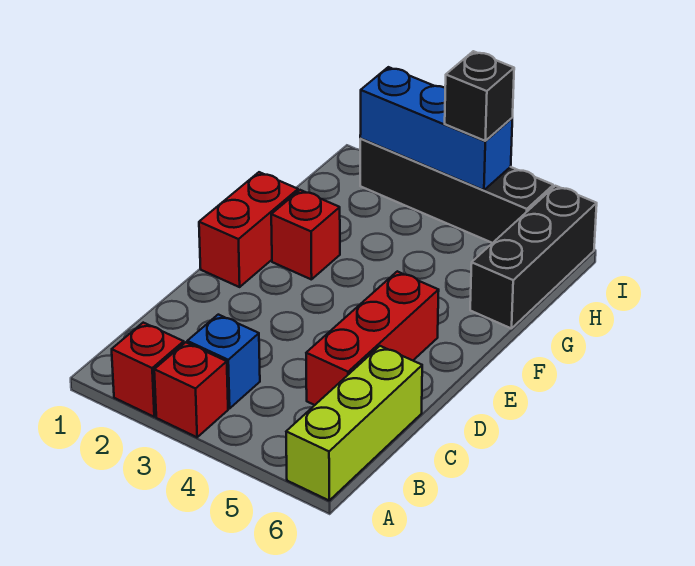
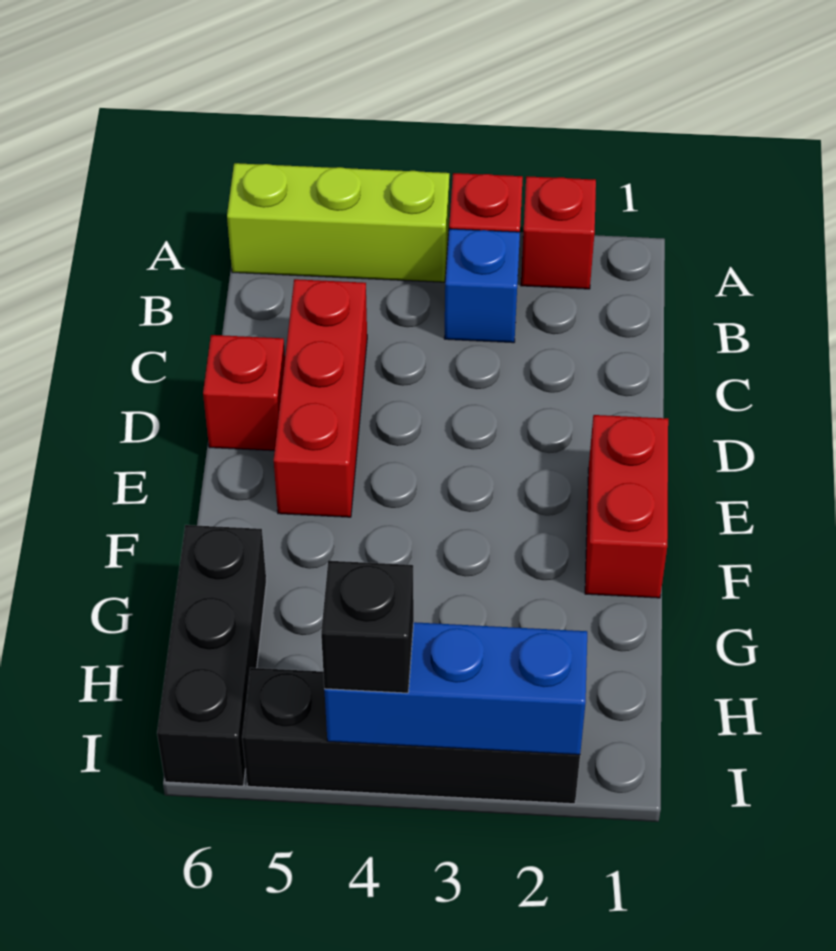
lime 1x3 brick [286,346,422,500] -> lime 1x3 brick turned to [227,163,449,282]
red 1x1 brick [271,190,340,280] -> red 1x1 brick moved to [203,335,285,451]

